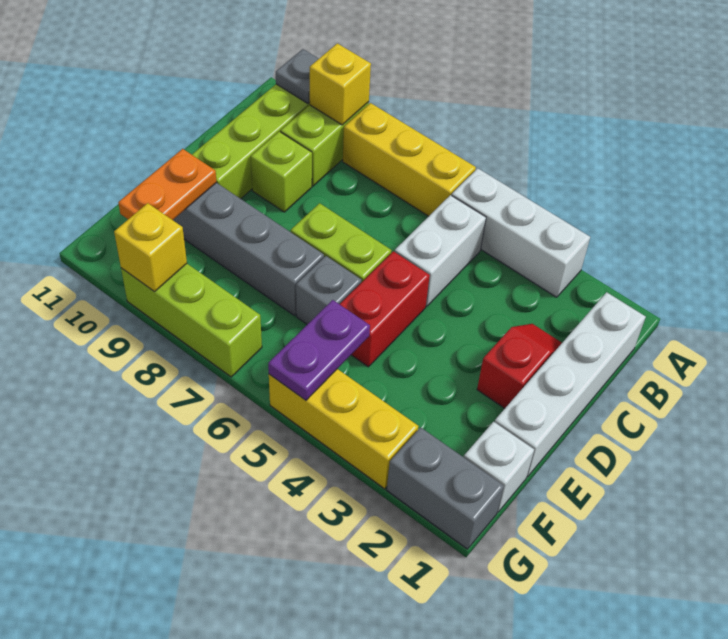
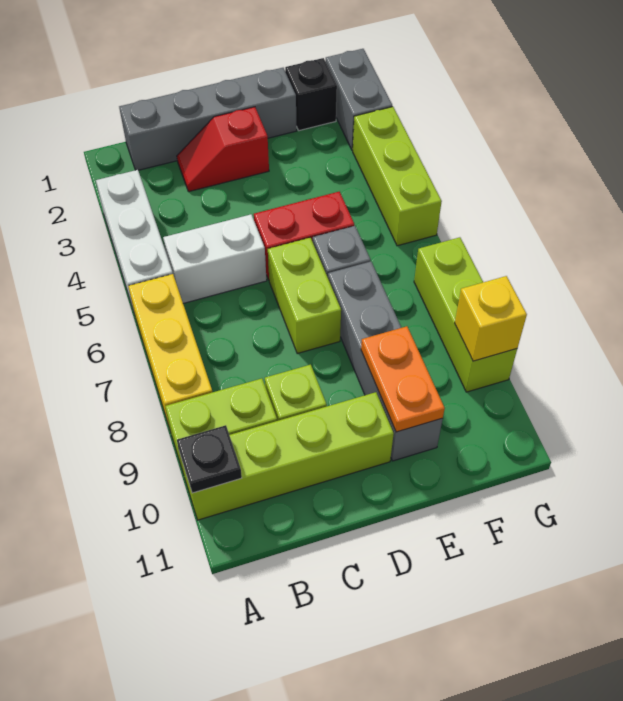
yellow 1x1 brick [309,43,371,125] -> none
grey 1x1 plate [276,49,319,103] -> black 1x1 plate [177,425,242,493]
white 1x4 brick [495,292,646,477] -> grey 1x4 brick [119,68,297,170]
orange 1x2 plate [118,149,216,220] -> orange 1x2 plate turned to [361,326,445,432]
white 1x1 brick [464,422,534,512] -> black 1x1 brick [285,58,337,131]
purple 1x2 plate [268,300,370,400] -> none
yellow 1x3 brick [269,369,418,489] -> lime 1x3 brick [353,107,442,246]

